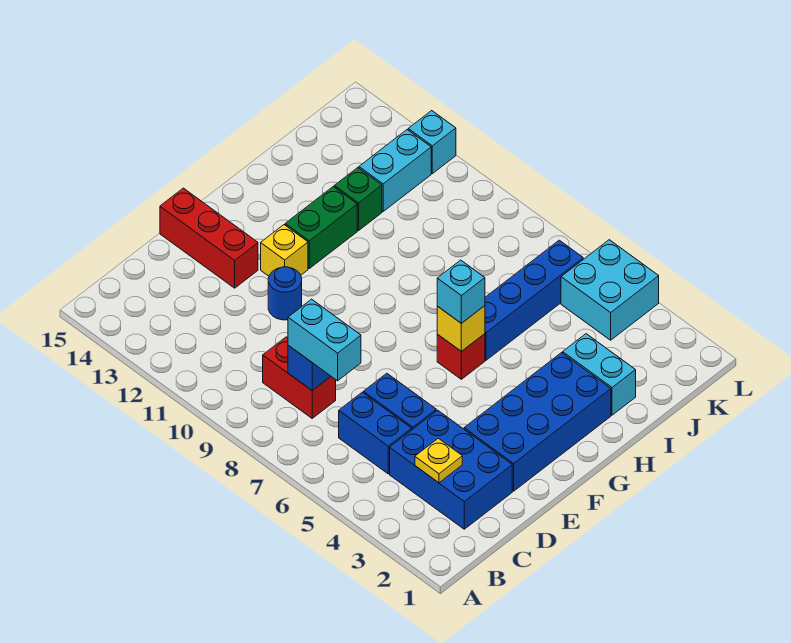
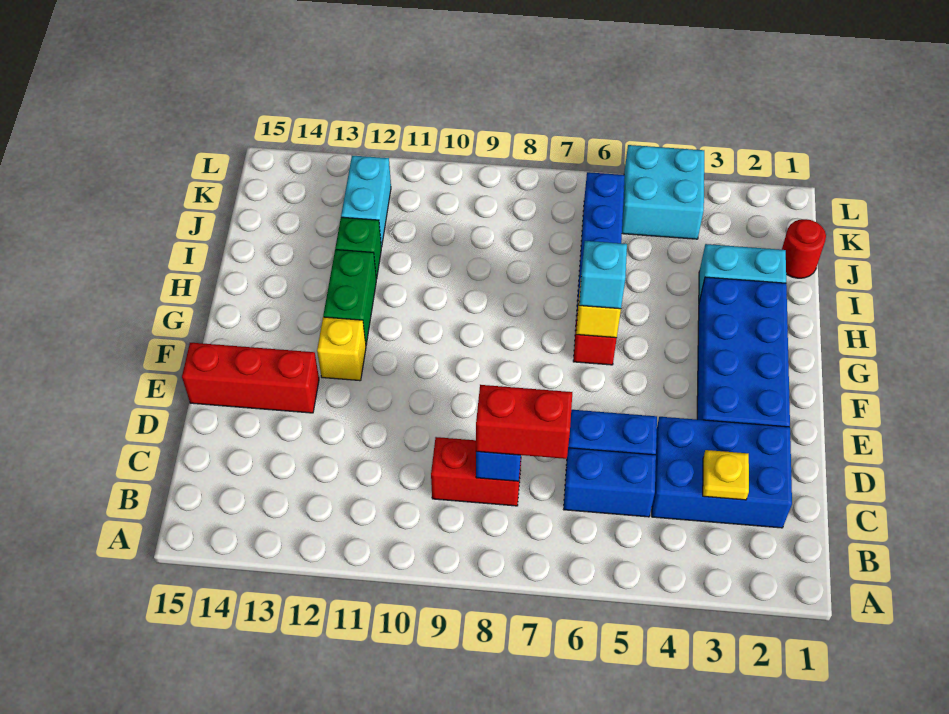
cyan 1x2 brick [288,299,361,381] -> red 1x2 brick [476,385,572,459]
blue 1x1 round brick [268,267,302,320] -> none
none -> red 1x1 round brick [782,219,826,278]
cyan 1x1 brick [408,111,456,174] -> none

